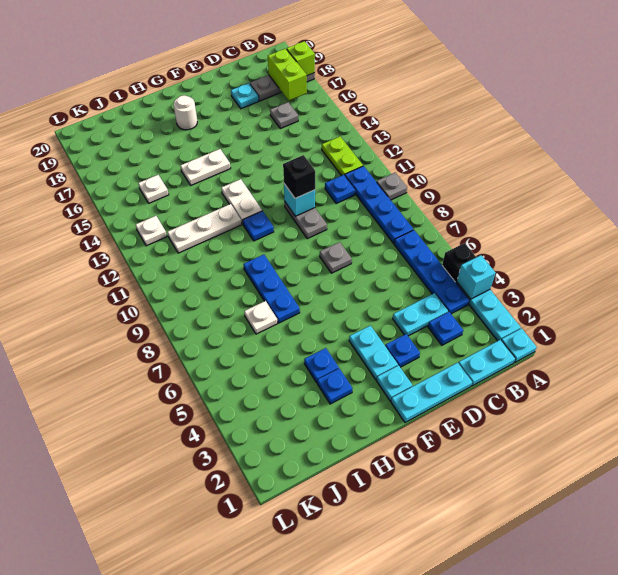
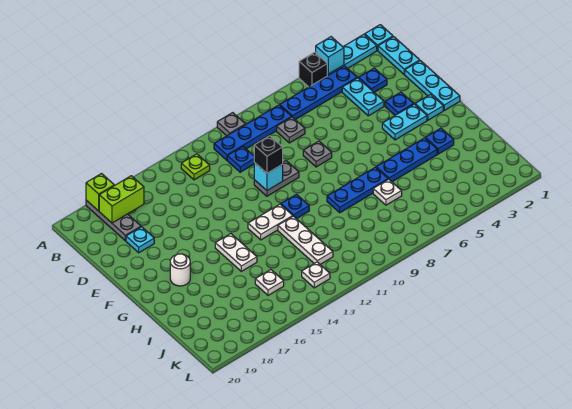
lime 1x2 plate [322,136,363,176] -> lime 1x1 plate [181,154,210,180]
grey 1x1 plate [270,102,298,129] -> grey 1x1 plate moved to [277,117,305,143]
blue 1x1 plate [304,348,339,383] -> blue 1x3 plate [376,138,437,182]

